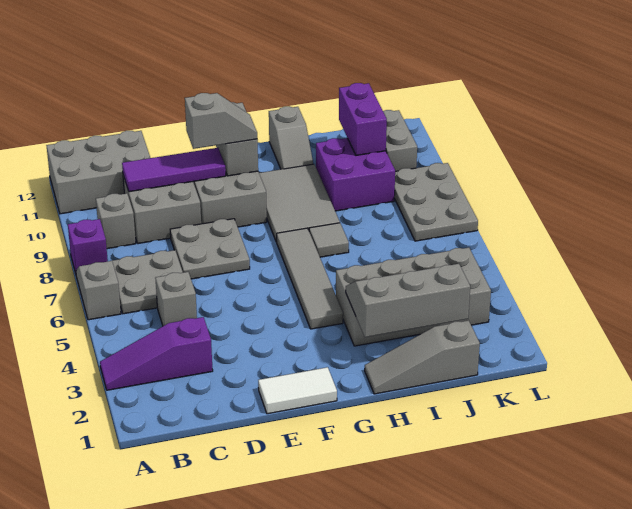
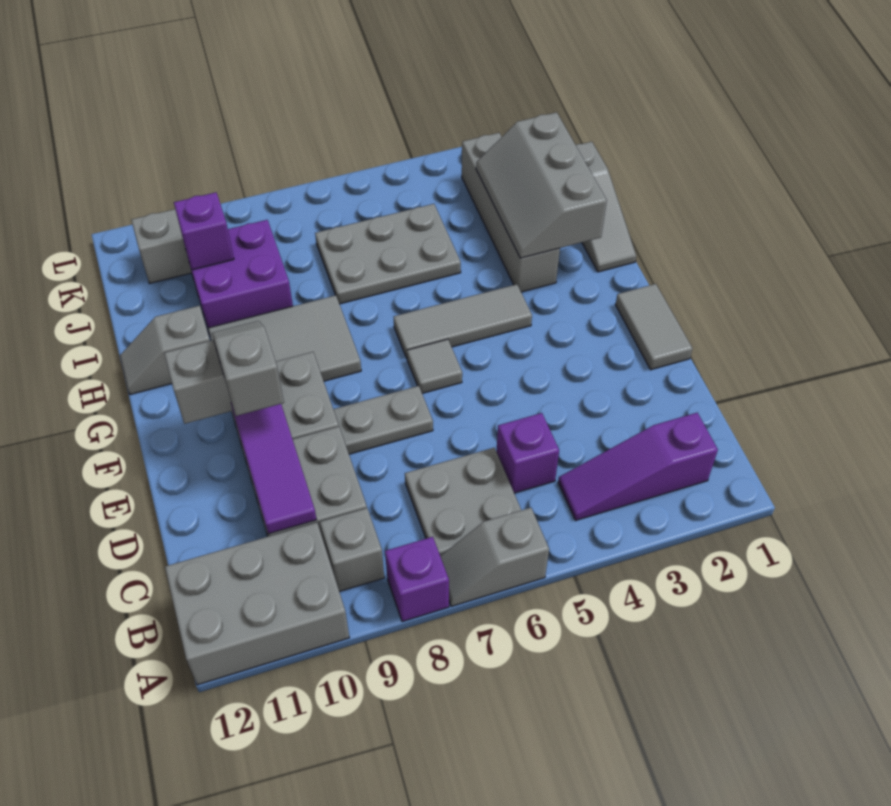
purple 1x3 slope [100,317,213,390] -> purple 1x3 slope turned to [558,413,718,520]
grey 2x3 brick [46,131,150,214] -> grey 2x3 brick turned to [165,523,350,685]
grey 1x1 brick [155,272,197,326] -> purple 1x1 brick [496,413,559,493]
grey 2x2 plate [170,219,250,279] -> grey 1x2 plate [333,386,433,454]
white 1x2 tile [258,367,337,414] -> grey 1x2 tile [616,284,692,370]
grey 1x4 tile [277,228,343,329] -> grey 1x3 tile [394,284,532,358]
grey 2x4 brick [336,248,491,346] -> grey 1x4 brick [462,133,560,292]
grey 1x1 tile [309,223,349,257] -> grey 1x1 tile moved to [407,339,462,393]
grey 1x2 slope [269,106,313,169] -> grey 1x2 slope turned to [120,306,210,394]
purple 1x2 brick [339,83,387,155] -> purple 1x1 brick [174,192,234,270]
grey 2x3 plate [394,163,478,241] -> grey 2x3 plate moved to [315,204,461,304]

